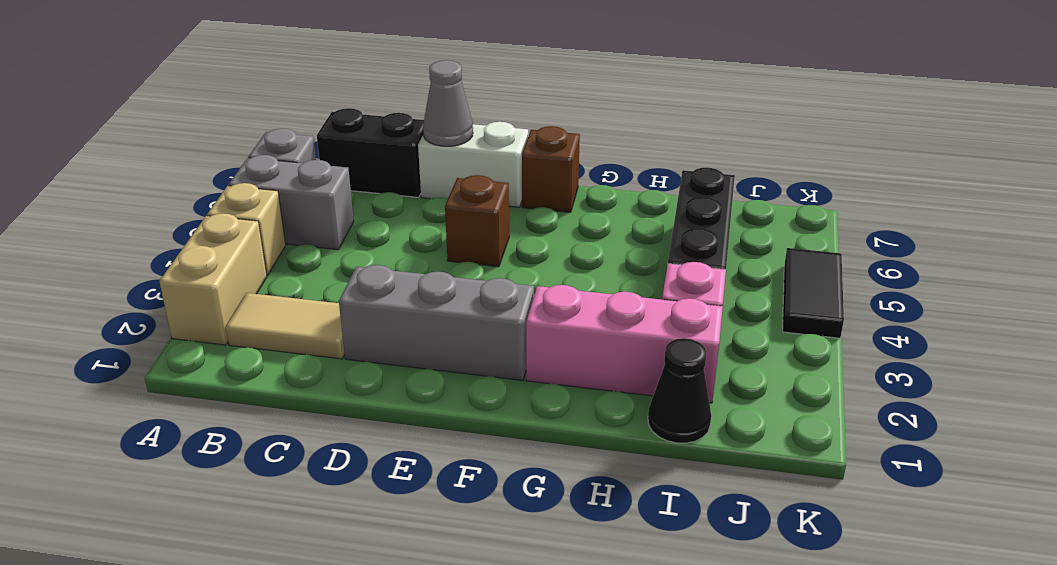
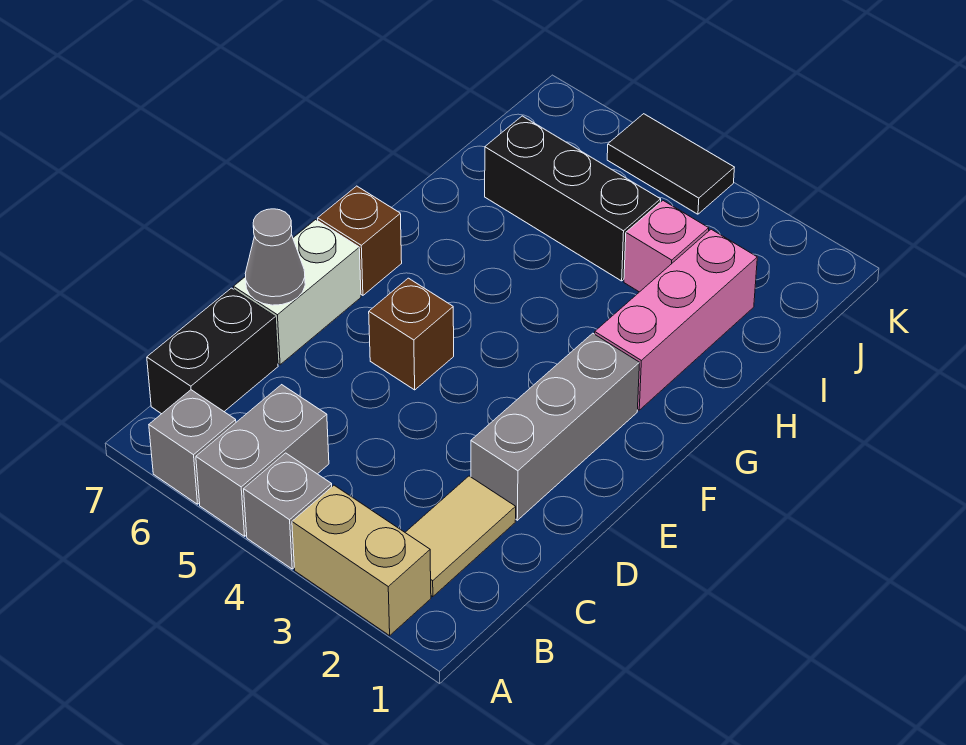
tan 1x1 brick [207,183,286,275] -> grey 1x1 brick [244,453,332,569]
black 1x1 cone [648,338,711,443] -> none

